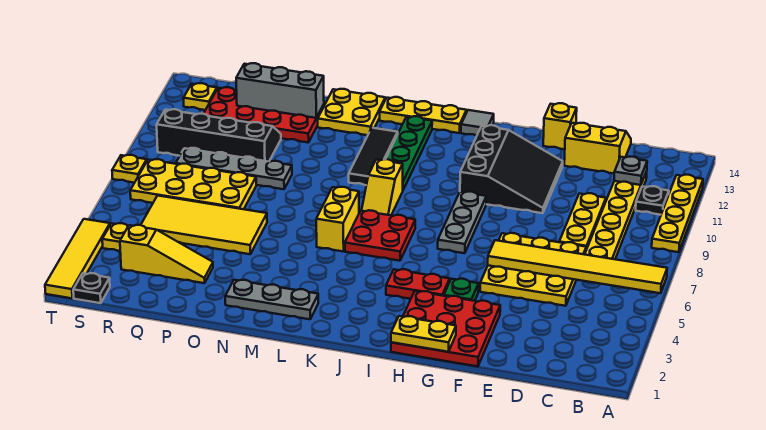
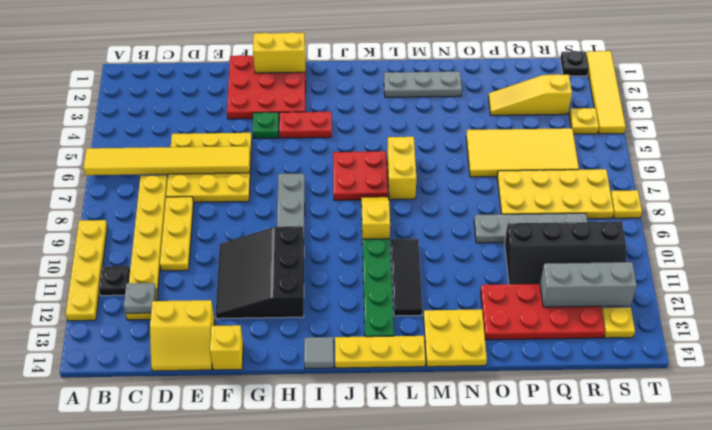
yellow 1x2 plate [391,316,456,352] -> yellow 1x2 brick [253,32,305,73]
grey 1x3 brick [236,63,324,118] -> grey 1x3 brick moved to [540,262,637,307]

